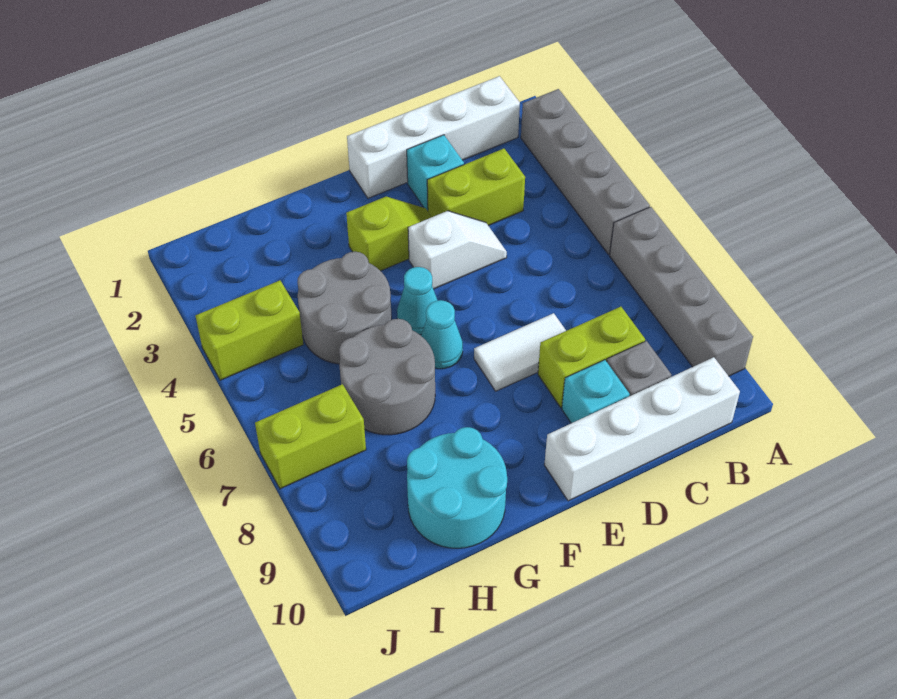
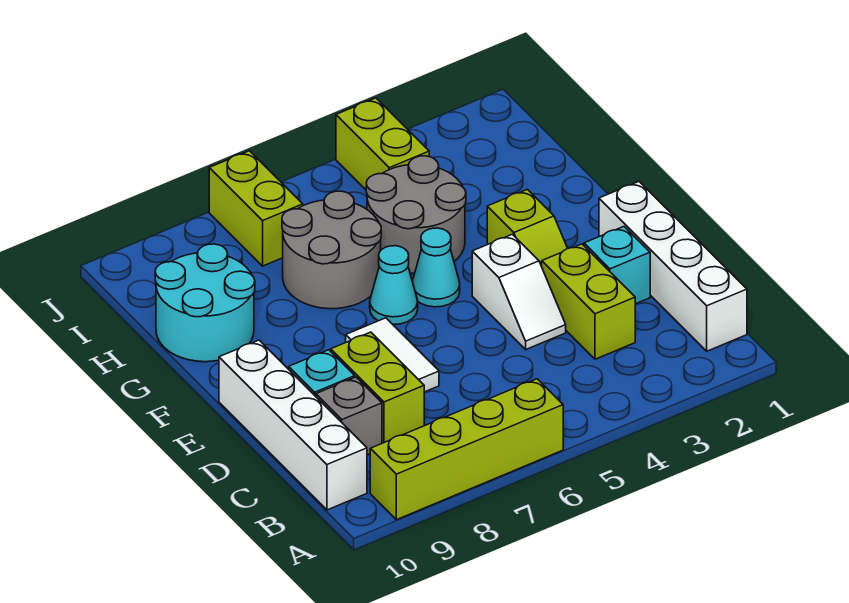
grey 1x4 brick [521,89,650,255] -> none
grey 1x4 brick [610,207,753,376] -> lime 1x4 brick [370,379,563,520]

